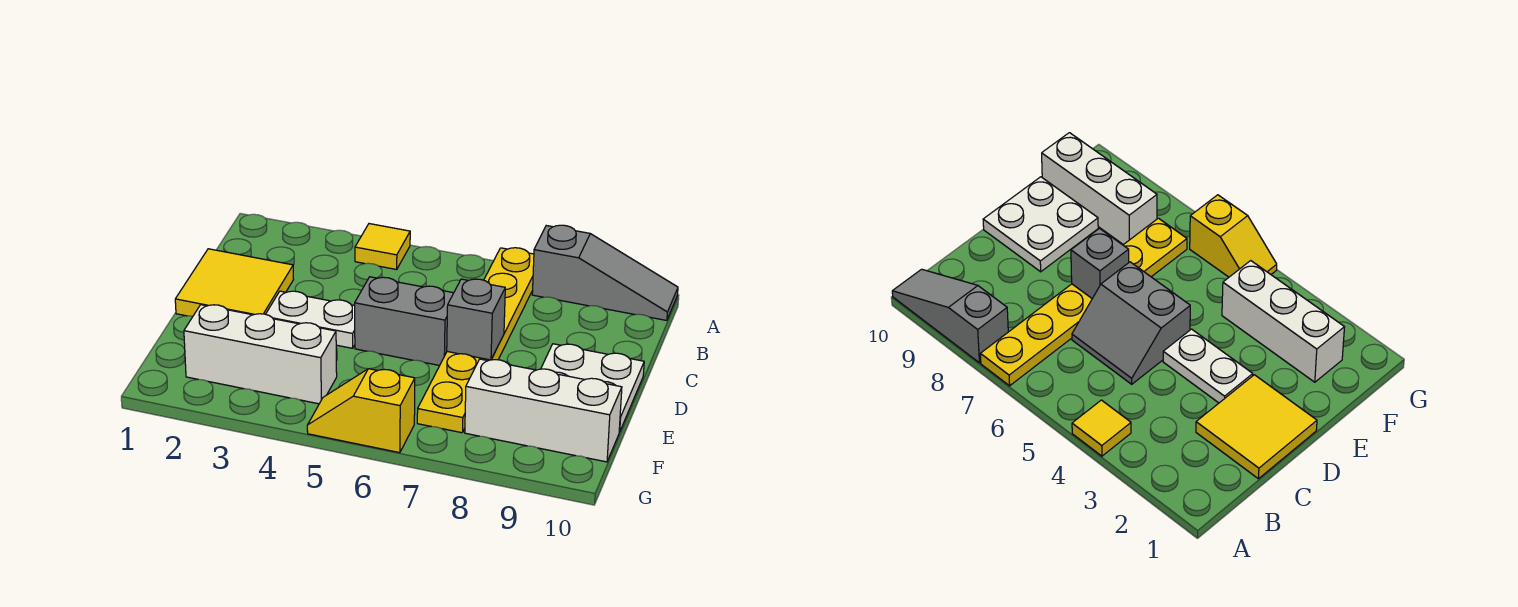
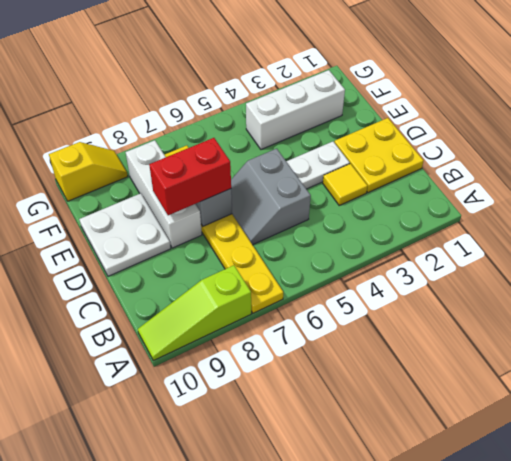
yellow 1x1 tile [355,224,410,269] -> yellow 1x1 tile moved to [323,164,367,205]
grey 1x3 slope [532,225,678,320] -> lime 1x3 slope [138,265,251,361]
yellow 2x2 tile [175,249,293,316] -> yellow 2x2 plate [334,118,424,193]
grey 2x2 slope [354,277,453,365] -> grey 2x2 slope turned to [231,149,311,245]
none -> red 1x2 brick [149,138,231,215]
white 1x3 brick [465,359,622,462] -> white 1x3 brick turned to [126,140,202,248]
yellow 1x2 slope [307,369,415,453] -> yellow 1x2 slope moved to [49,142,128,201]

